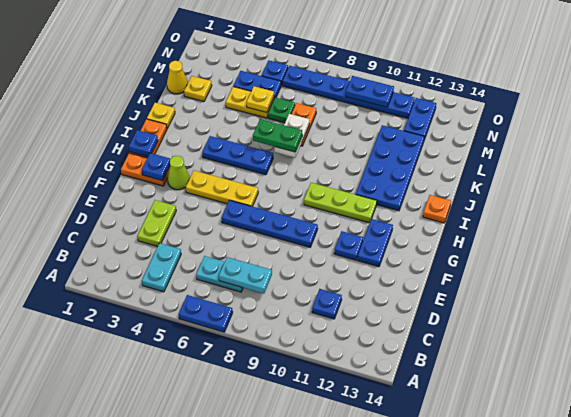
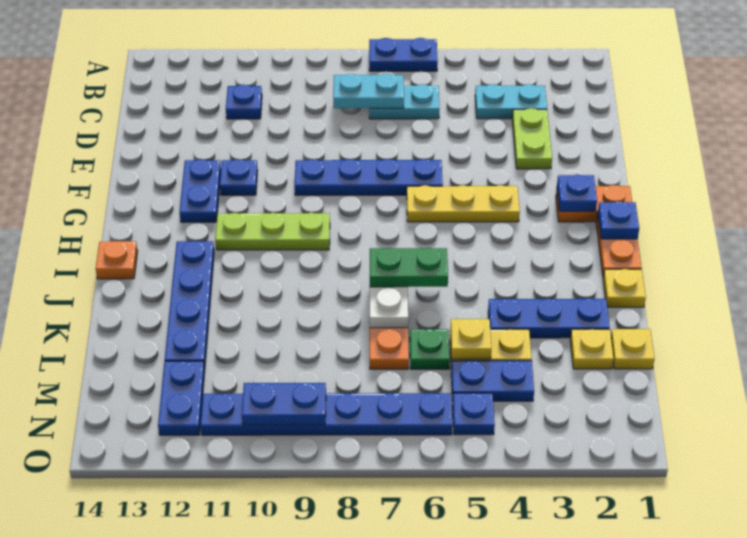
cyan 1x2 plate [142,243,181,292] -> cyan 1x2 plate turned to [475,84,547,119]
lime 1x1 cone [168,156,190,190] -> none
blue 1x3 plate [202,136,273,175] -> blue 1x3 plate moved to [488,299,610,338]
blue 2x4 plate [356,125,424,211] -> blue 1x4 plate [165,241,214,369]
yellow 1x1 cone [167,61,188,94] -> yellow 1x1 plate [611,329,655,369]

